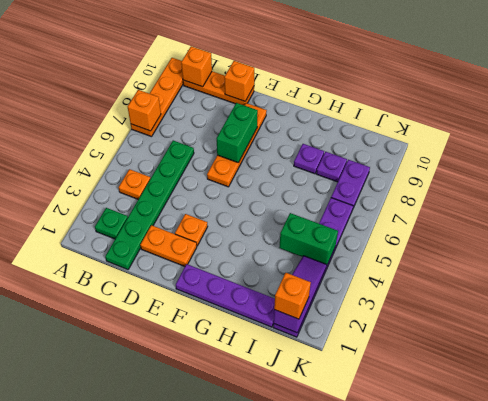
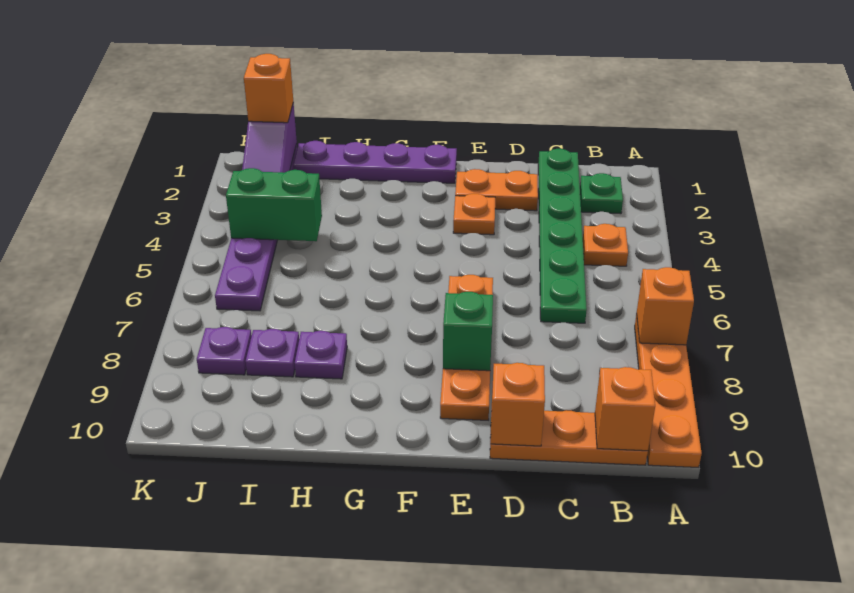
green 1x2 brick [216,103,258,163] -> green 1x1 brick [443,292,493,371]
purple 1x2 plate [331,160,370,208] -> purple 1x1 plate [197,327,252,375]

